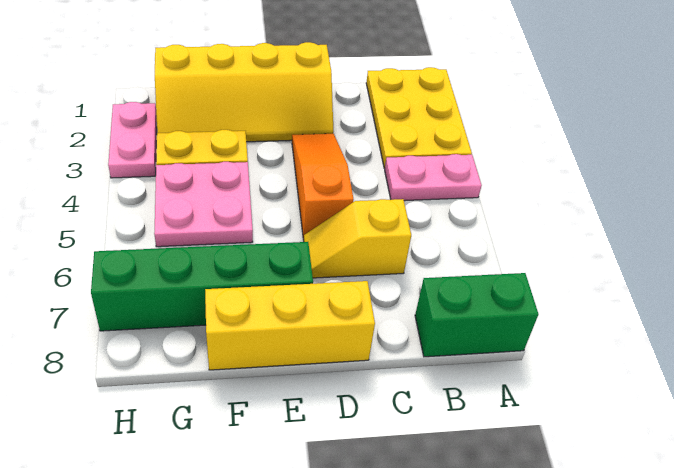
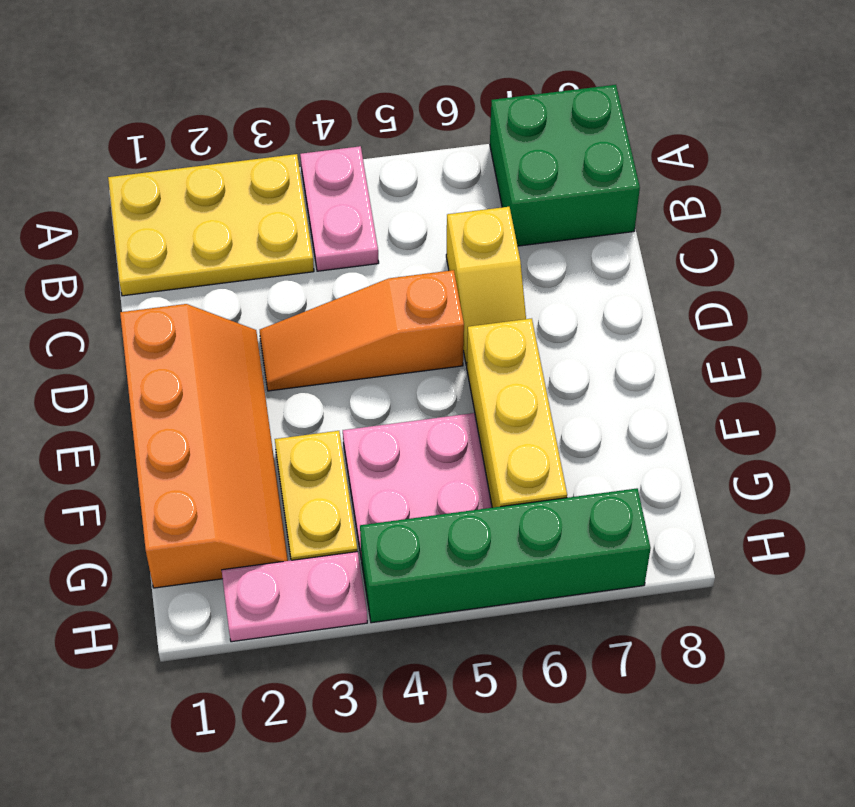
green 1x2 brick [415,273,538,357] -> green 2x2 brick [490,85,640,246]
yellow 2x4 slope [155,42,334,142] -> orange 2x4 slope [120,304,288,588]
yellow 1x3 brick [205,281,375,370] -> yellow 1x3 brick moved to [467,318,567,508]
green 1x4 brick [91,242,313,331] -> green 1x4 brick turned to [360,488,651,623]

